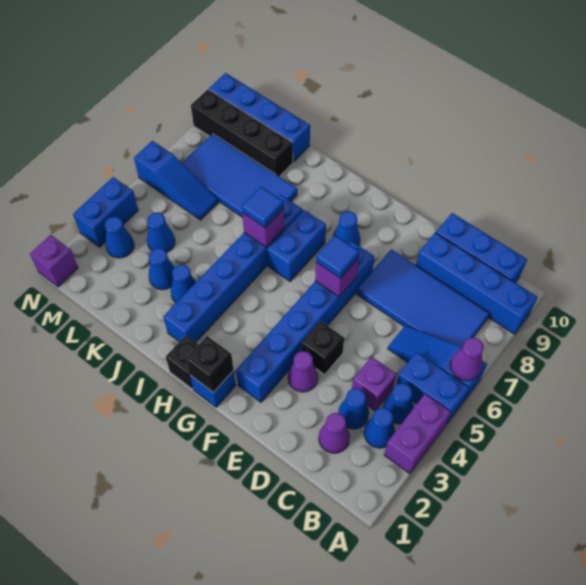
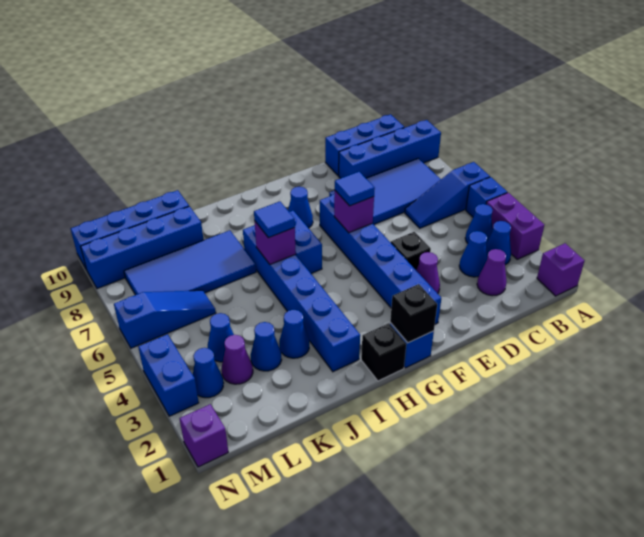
blue 1x2 brick [396,352,469,423] -> blue 1x1 brick [466,177,507,217]
purple 1x1 cone [450,338,484,381] -> purple 1x1 cone moved to [222,335,253,384]
purple 1x1 brick [352,357,396,411] -> purple 1x1 brick moved to [537,243,584,296]
black 1x4 brick [191,90,293,177] -> blue 1x4 brick [81,206,203,289]

